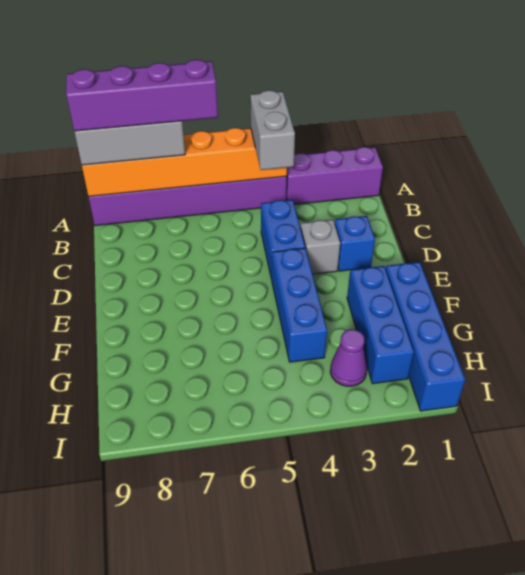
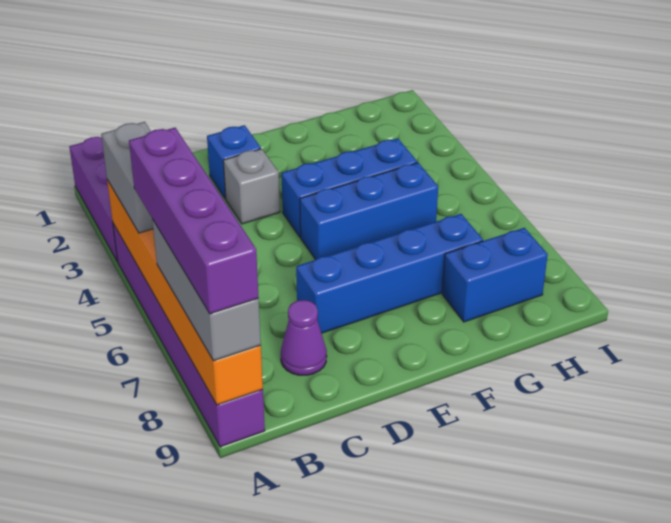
grey 1x2 brick [250,90,295,170] -> grey 1x2 brick turned to [101,122,153,233]
blue 1x2 brick [261,200,305,279] -> blue 1x2 brick moved to [442,228,548,322]
blue 1x4 brick [386,262,465,411] -> blue 1x4 brick moved to [296,214,483,333]
blue 1x3 brick [347,266,414,384] -> blue 1x3 brick moved to [300,162,438,260]
purple 1x1 cone [330,329,367,386] -> purple 1x1 cone moved to [281,300,327,375]

